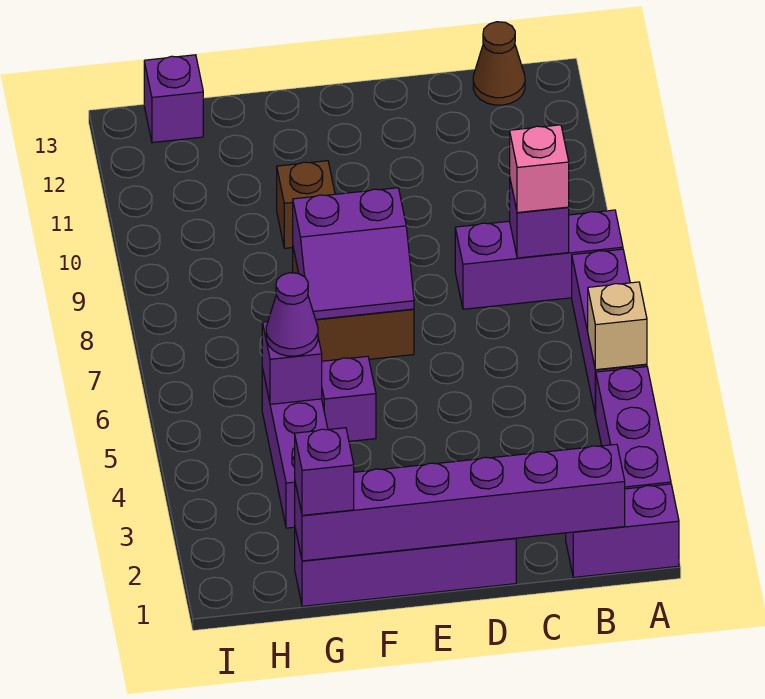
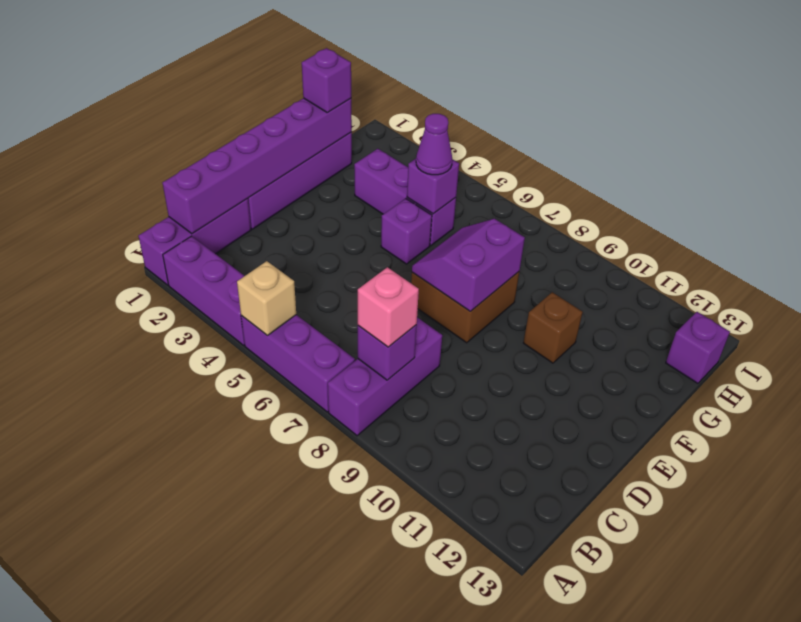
purple 1x2 brick [566,484,679,577] -> purple 1x3 brick [139,198,251,285]
brown 1x1 cone [473,22,525,105] -> none

